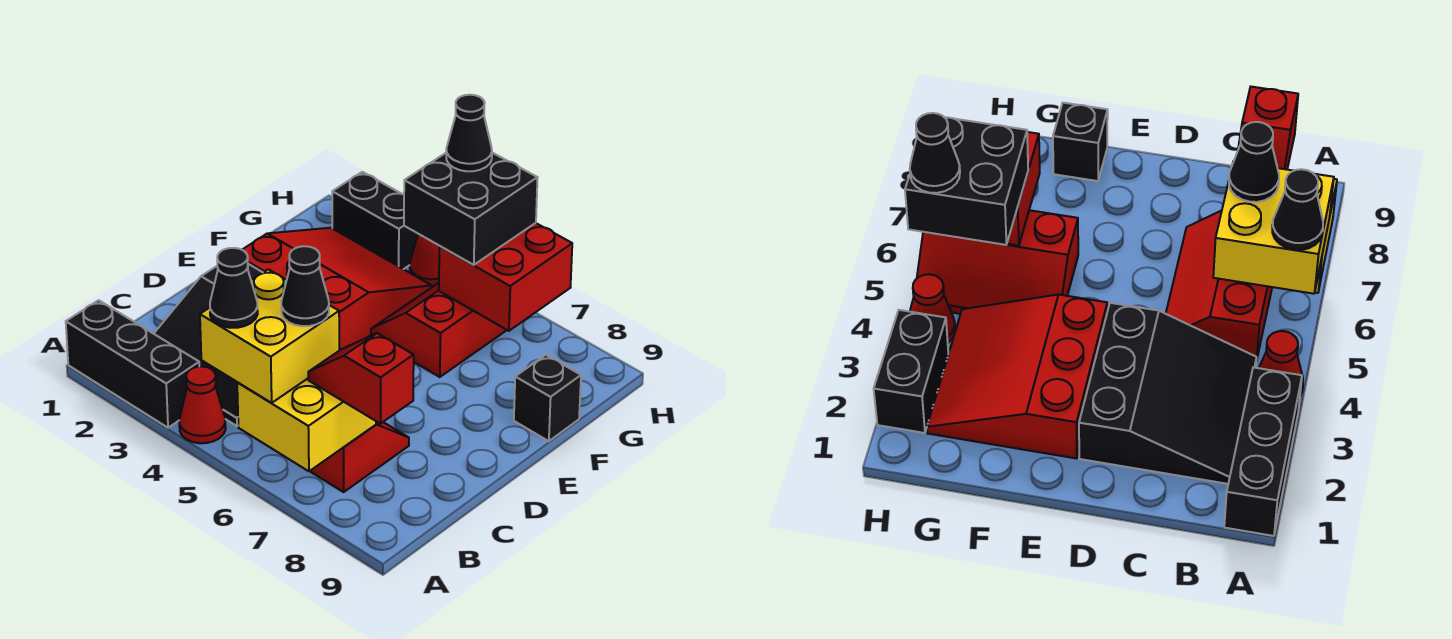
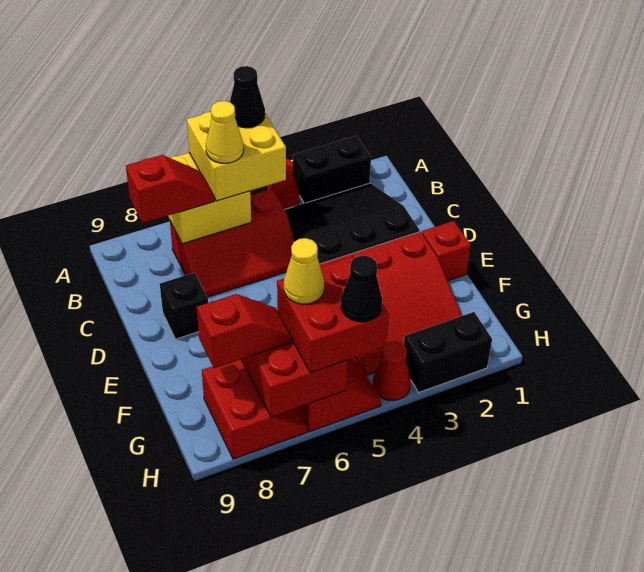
black 1x3 brick [66,300,199,428] -> black 1x2 brick [293,136,371,203]
black 1x1 cone [281,246,329,326] -> yellow 1x1 cone [206,101,244,163]
none -> red 1x1 brick [422,221,471,281]
black 1x1 brick [514,355,581,441] -> black 1x1 brick moved to [160,273,208,339]
black 2x2 brick [404,153,538,265] -> red 2x2 brick [277,256,389,373]
none -> yellow 1x1 cone [284,238,325,304]
none -> red 2x2 slope [202,359,307,459]
none -> red 1x2 slope [197,294,291,368]

